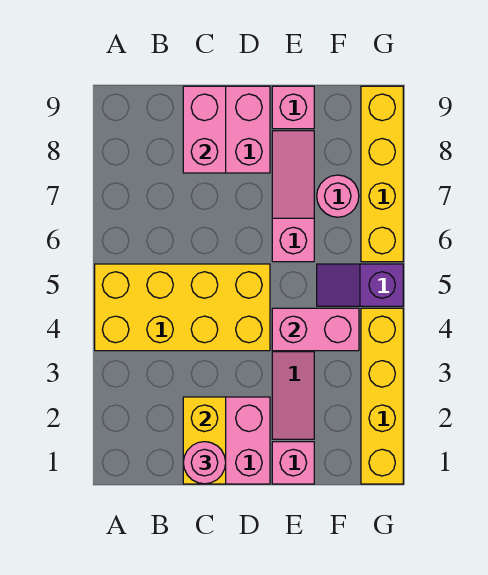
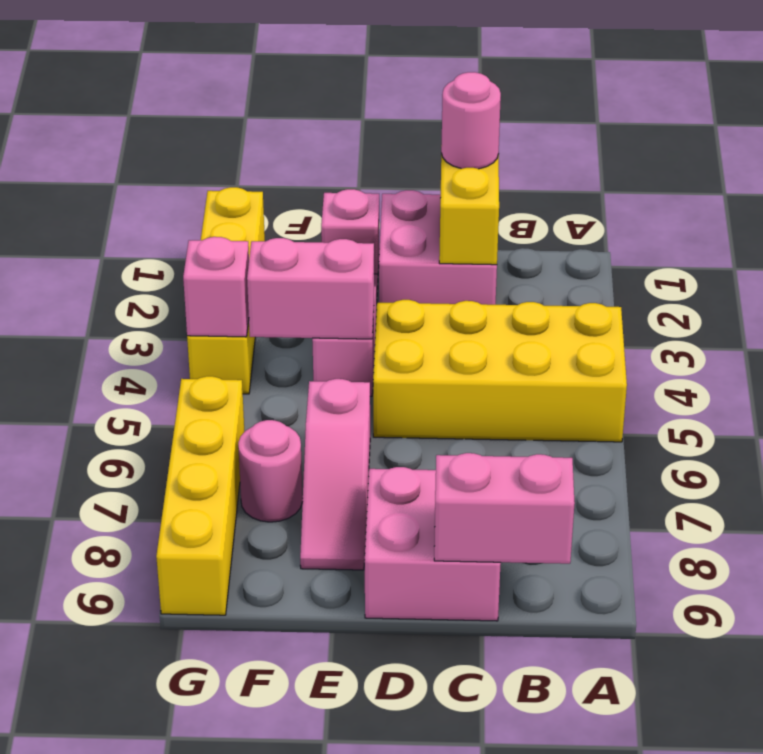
pink 1x2 brick [183,86,226,173] -> pink 1x2 brick turned to [434,453,575,564]
pink 1x1 brick [272,86,314,129] -> pink 1x1 brick moved to [183,237,249,337]
purple 1x2 slope [317,264,403,306] -> none

